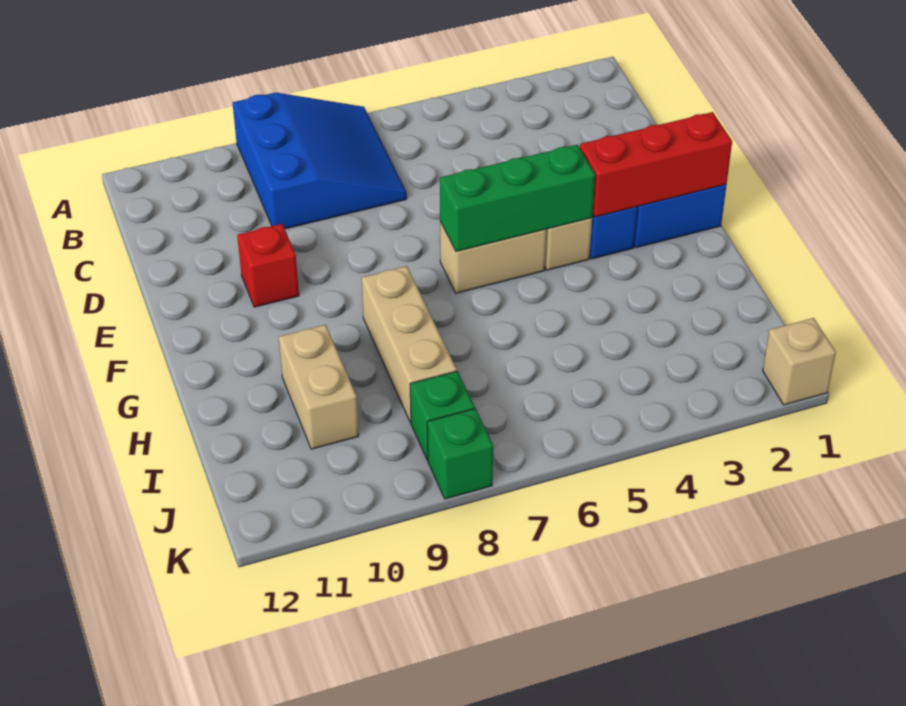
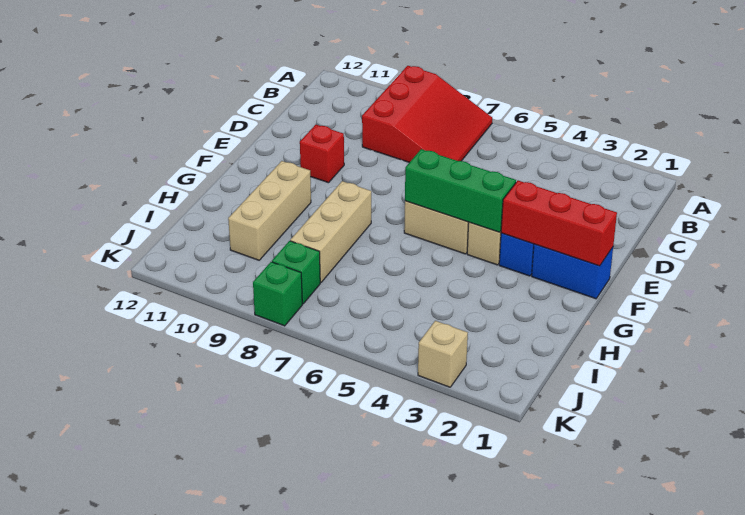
blue 3x3 slope [233,93,407,229] -> red 3x3 slope [362,66,492,163]
tan 1x2 brick [279,325,359,449] -> tan 1x3 brick [228,161,311,260]
tan 1x1 brick [763,318,836,405] -> tan 1x1 brick moved to [418,321,468,387]

